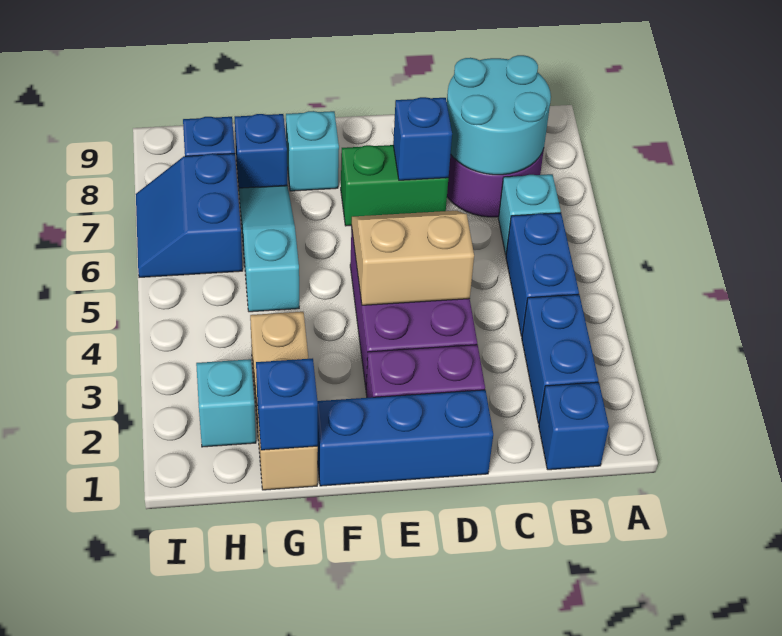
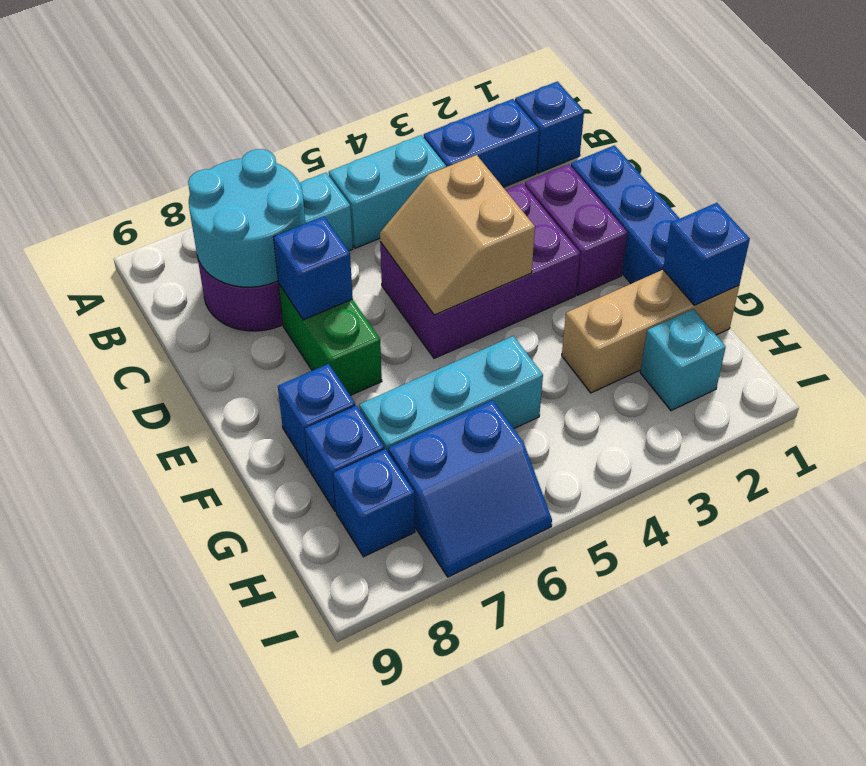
blue 1x2 brick [506,213,579,336] -> cyan 1x2 brick [329,135,446,248]
cyan 1x1 brick [286,111,339,191] -> blue 1x1 brick [278,364,355,468]
cyan 1x3 slope [239,185,299,312] -> cyan 1x3 brick [359,336,543,452]

